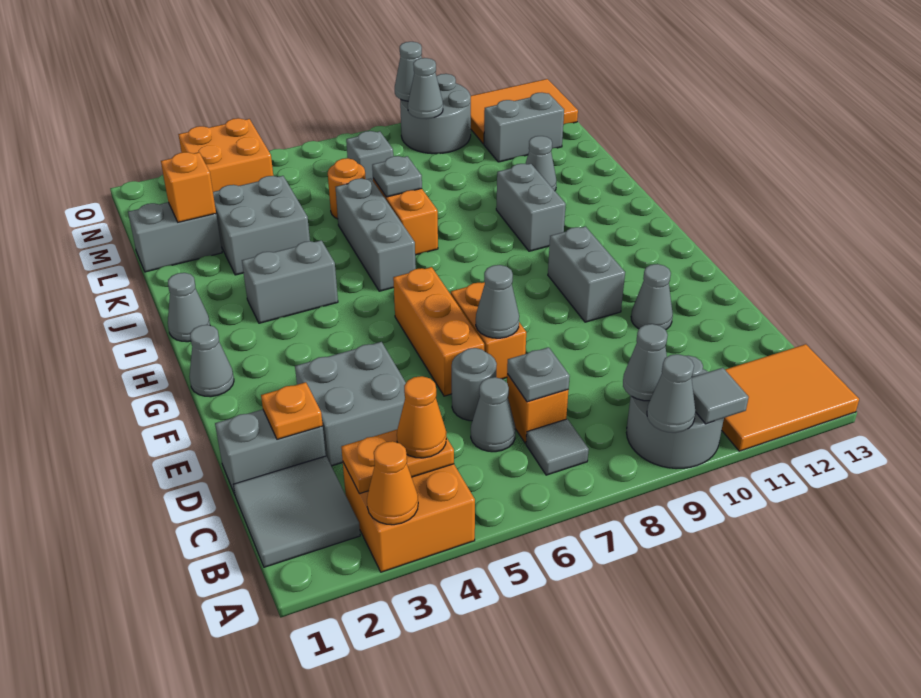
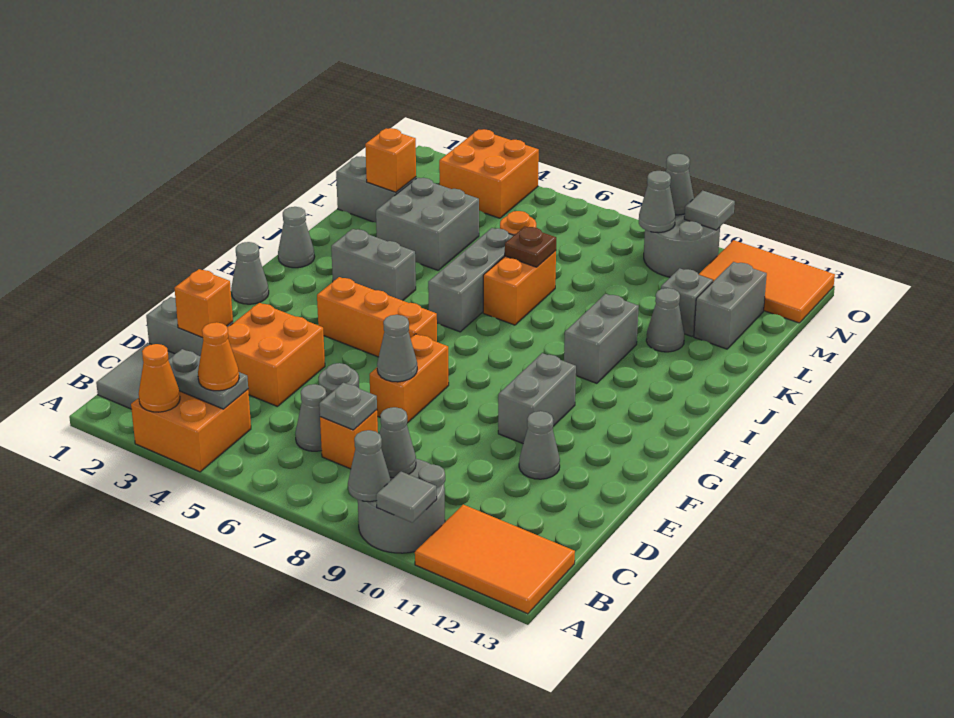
orange 1x2 plate [341,430,454,494] -> grey 1x2 plate [169,349,248,409]
grey 1x1 tile [526,419,589,475] -> grey 1x1 tile moved to [684,190,735,230]
orange 1x1 plate [261,382,323,439] -> orange 1x1 brick [175,269,233,338]
grey 2x2 brick [295,342,406,466] -> orange 2x2 brick [227,303,325,407]
orange 1x3 brick [393,267,484,396] -> orange 1x3 brick turned to [317,277,437,357]
grey 1x1 plate [372,156,422,197] -> brown 1x1 plate [505,226,556,267]
grey 1x1 brick [346,131,393,180] -> grey 1x1 brick moved to [661,268,713,337]
grey 1x2 brick [484,93,564,162] -> grey 1x2 brick turned to [694,262,767,349]

